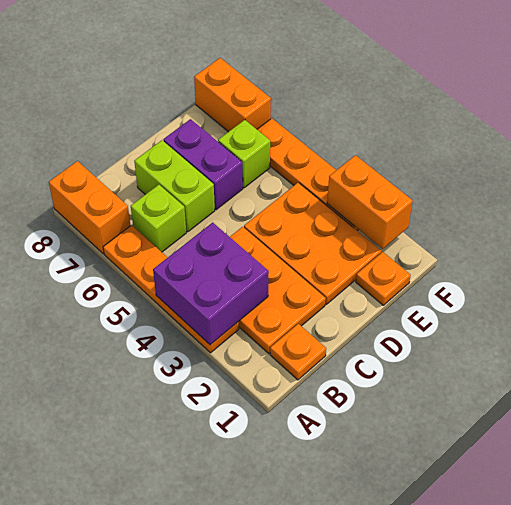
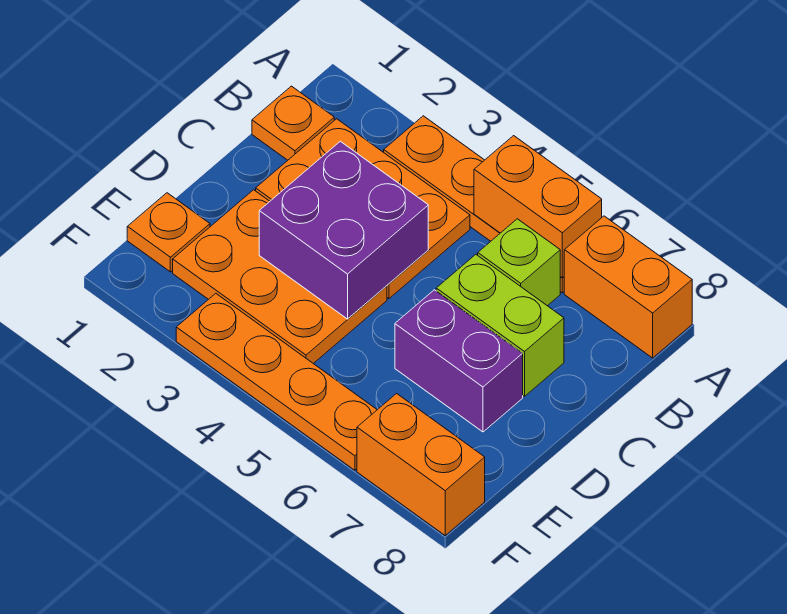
purple 2x2 brick [153,222,269,345] -> purple 2x2 brick moved to [259,141,428,319]
lime 1x1 brick [218,120,270,188] -> none
orange 1x2 brick [327,155,413,249] -> orange 1x2 brick moved to [474,136,602,277]

